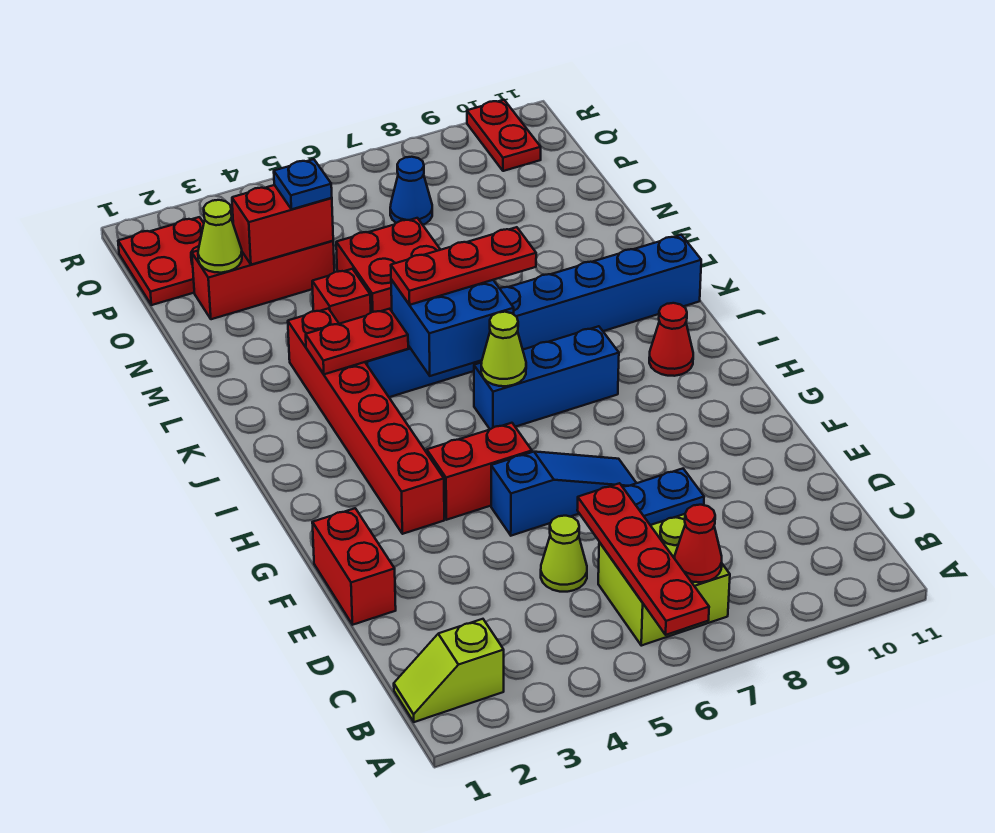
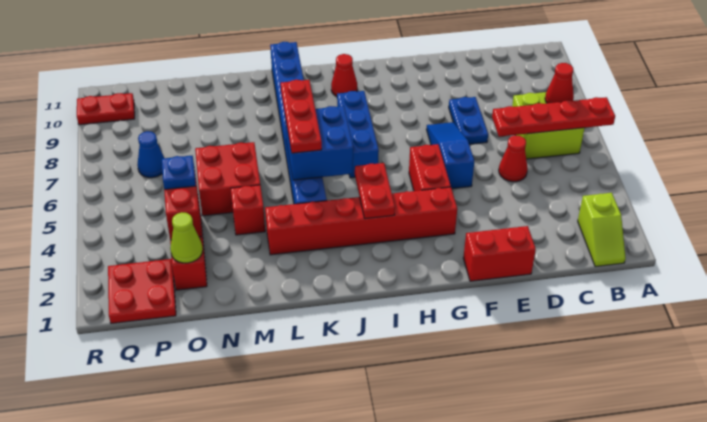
lime 1x1 cone [541,516,587,592] -> red 1x1 cone [499,135,528,182]
lime 1x1 cone [481,312,526,386] -> none
red 1x2 plate [306,309,408,374] -> red 1x2 plate moved to [355,163,395,219]

